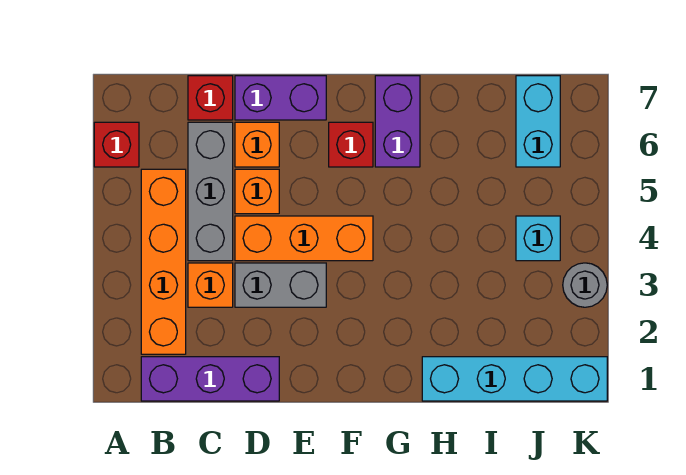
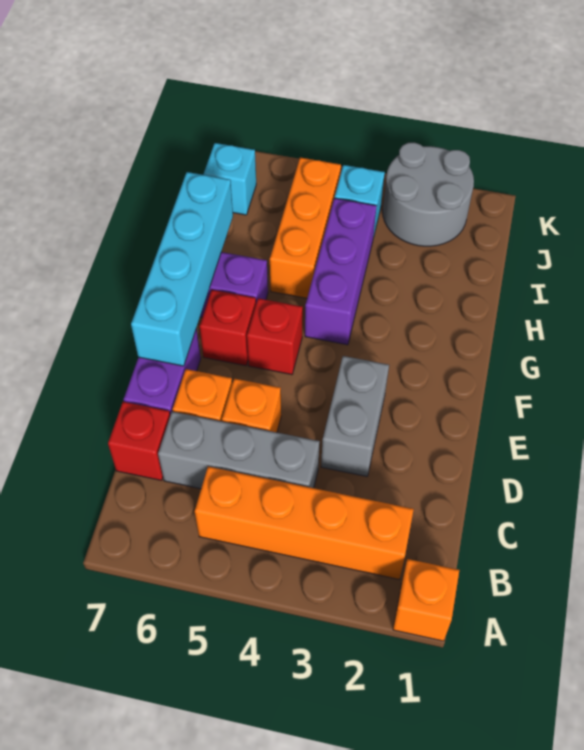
red 1x1 brick [94,122,139,167] -> red 1x1 brick moved to [247,298,303,375]
purple 1x3 brick [141,357,279,401] -> purple 1x3 brick moved to [305,198,377,345]
orange 1x1 brick [188,263,233,307] -> orange 1x1 brick moved to [393,559,459,641]
orange 1x3 brick [235,216,373,261] -> orange 1x3 brick moved to [270,158,341,298]
cyan 1x4 brick [422,357,607,401] -> cyan 1x4 brick moved to [131,172,233,366]
cyan 1x2 brick [516,76,560,167] -> cyan 1x1 brick [204,143,256,215]
grey 1x1 round brick [563,263,607,307] -> grey 2x2 round brick [383,143,474,246]

